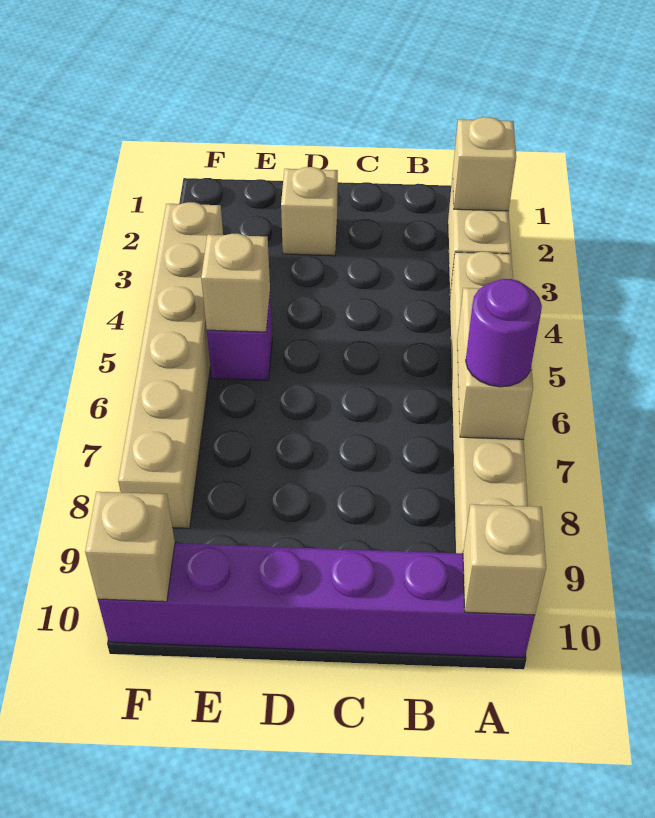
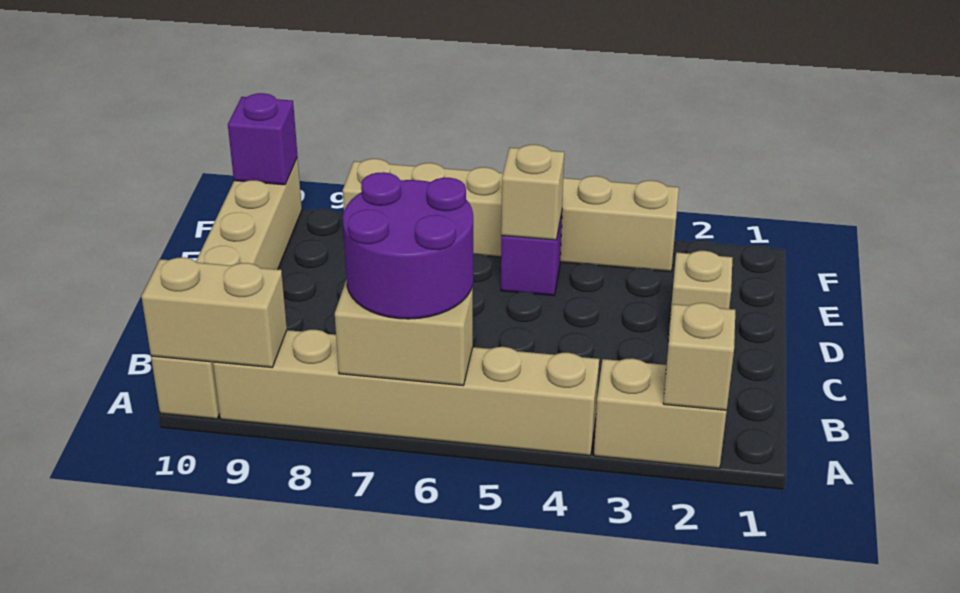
purple 1x1 round brick [466,279,542,387] -> purple 2x2 round brick [343,172,473,319]
purple 1x6 brick [98,543,535,658] -> tan 1x6 brick [151,157,302,419]
tan 1x1 brick [463,504,546,615] -> tan 1x2 brick [141,257,287,367]
tan 1x1 brick [85,492,175,602] -> purple 1x1 brick [228,93,298,185]

